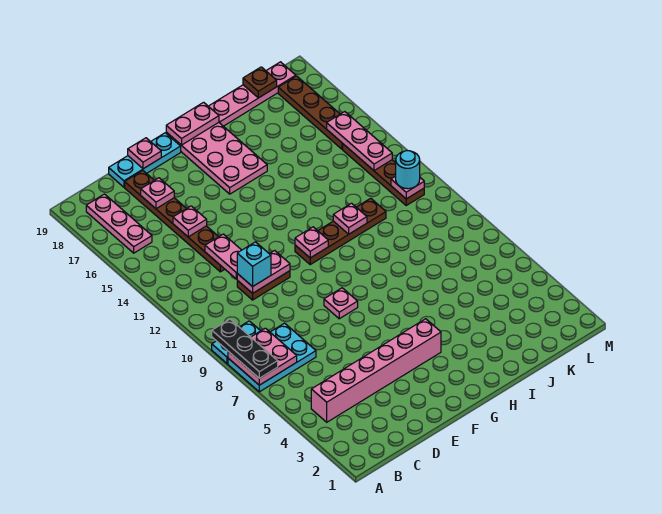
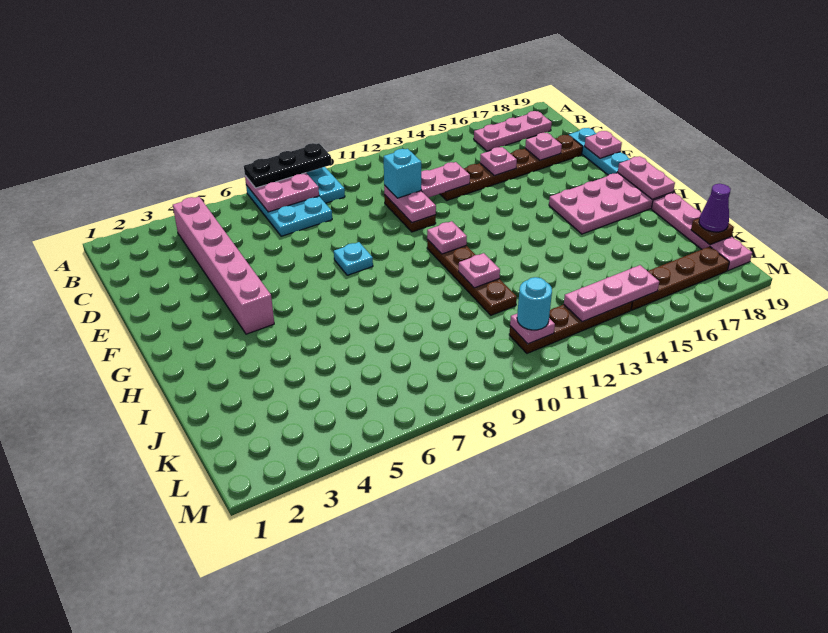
pink 1x1 plate [324,288,358,319] -> cyan 1x1 plate [334,242,373,275]
none -> purple 1x1 cone [699,184,731,232]

